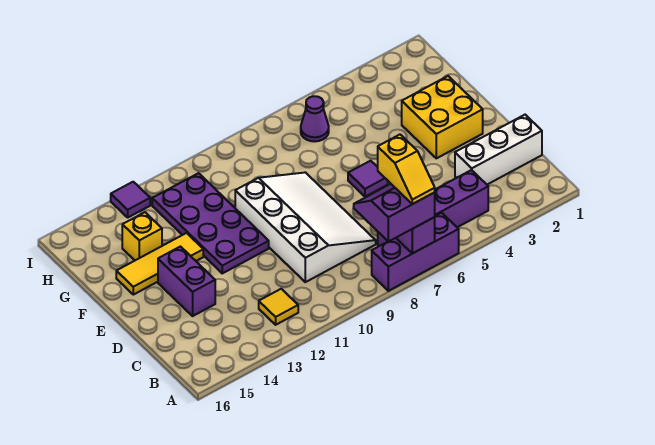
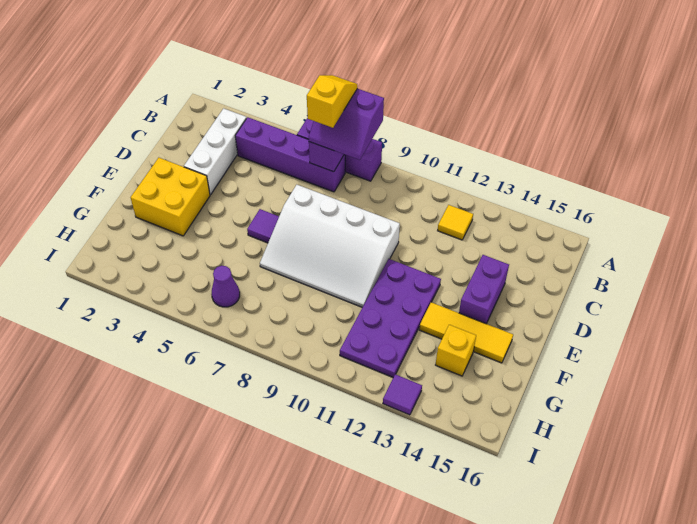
white 1x3 brick [455,115,542,185] -> white 1x3 brick turned to [184,108,247,195]
white 3x4 slope [235,172,376,282] -> white 3x4 slope turned to [260,185,400,307]

